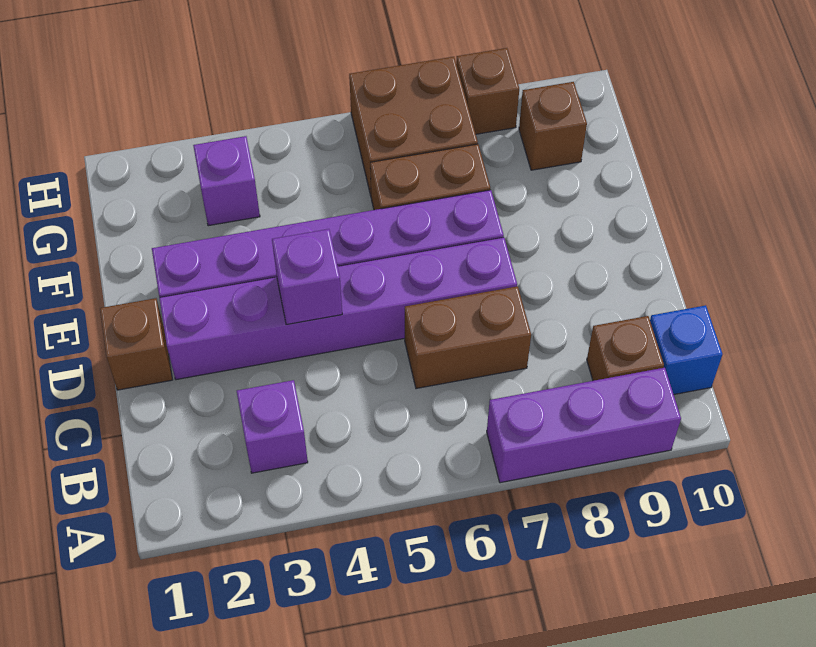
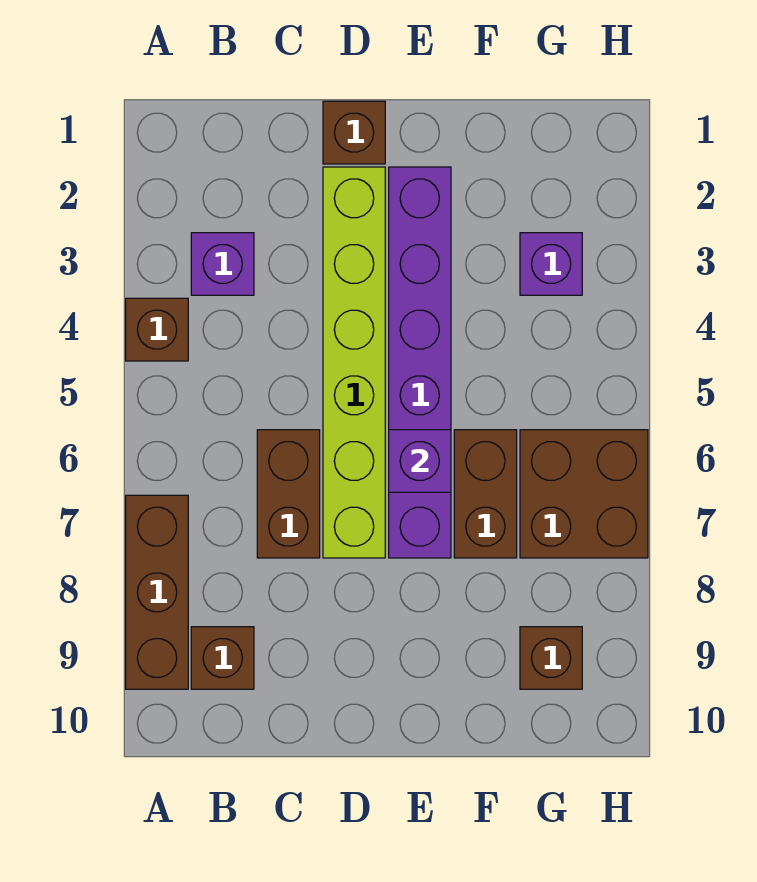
purple 1x3 brick [487,368,681,483] -> brown 1x3 brick [126,495,188,689]
blue 1x1 brick [650,305,722,394] -> none
purple 1x6 brick [159,237,517,380] -> lime 1x6 brick [323,167,385,558]
purple 1x1 brick [272,229,342,325] -> purple 1x1 brick moved to [389,430,451,492]
brown 1x1 brick [456,48,519,134] -> brown 1x1 brick moved to [126,298,188,361]

